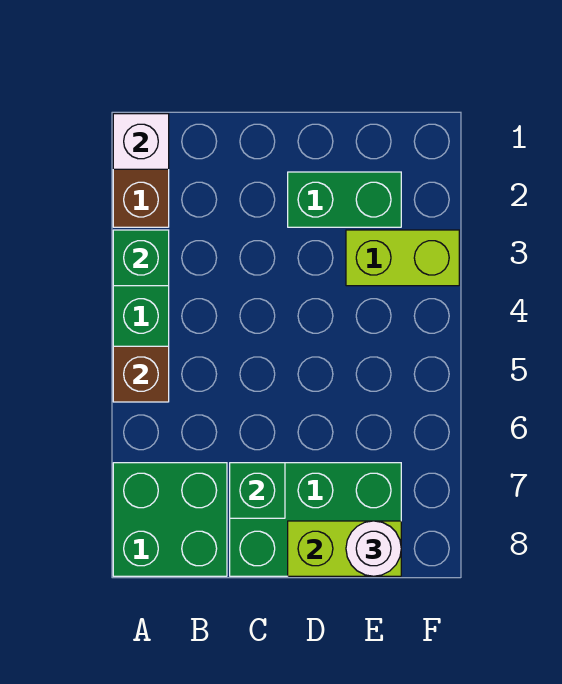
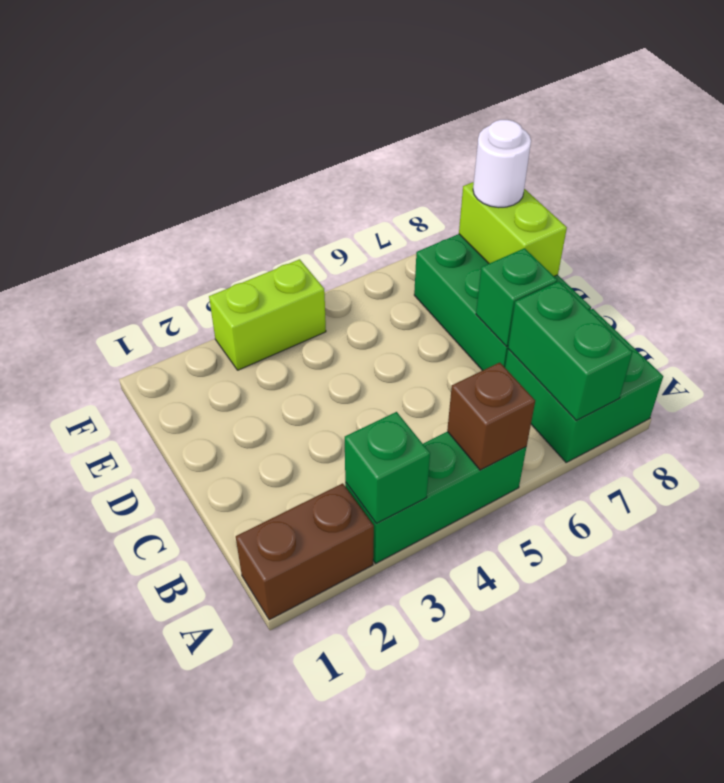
white 1x1 brick [113,114,169,169] -> none
green 1x2 brick [288,172,401,227] -> green 1x2 brick moved to [508,282,633,421]
lime 1x2 brick [346,230,459,286] -> lime 1x2 brick turned to [209,259,326,370]

